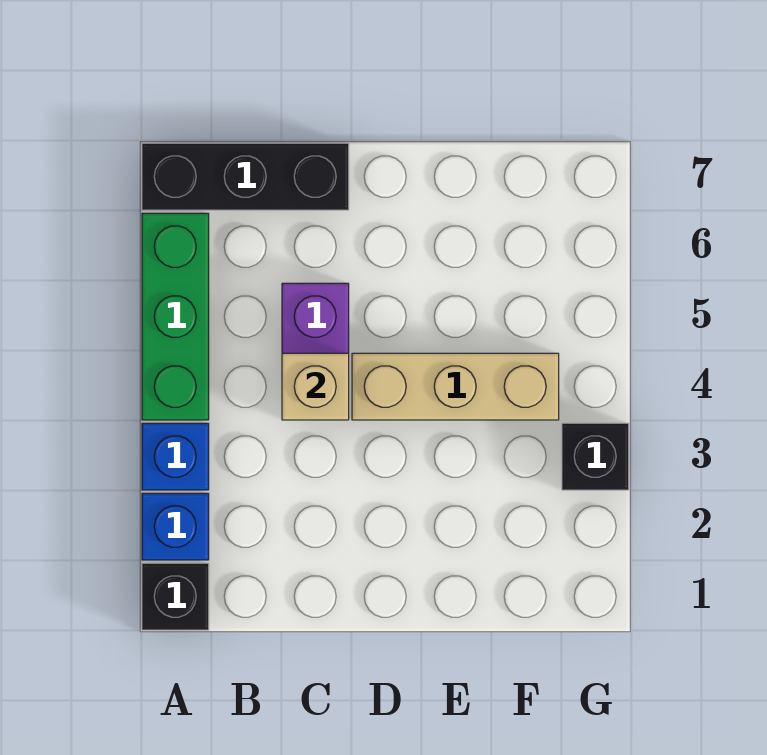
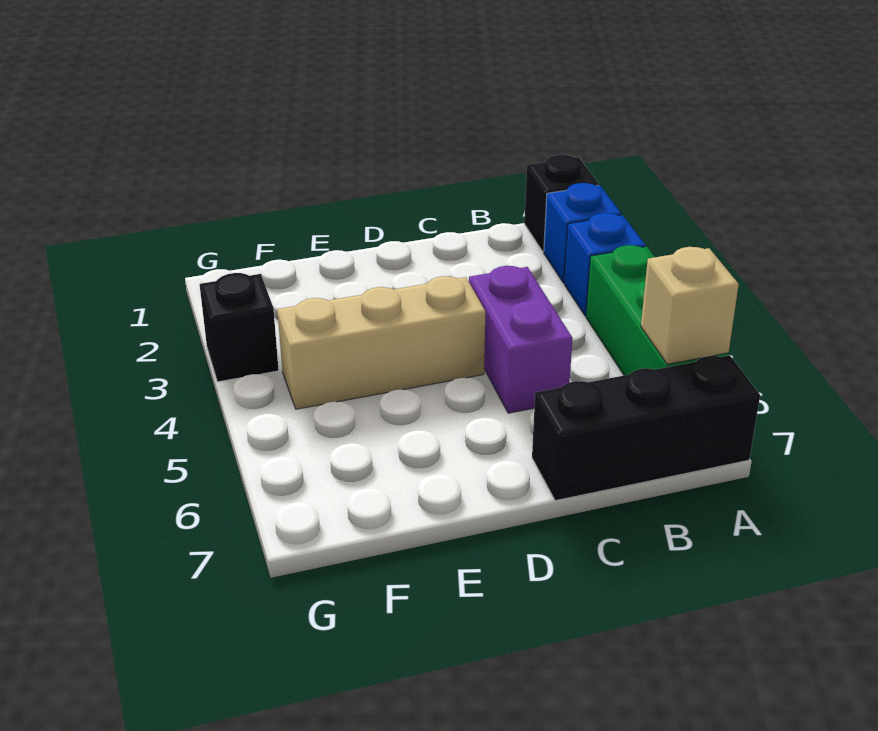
tan 1x1 brick [282,353,349,420] -> tan 1x1 brick moved to [641,247,739,364]

